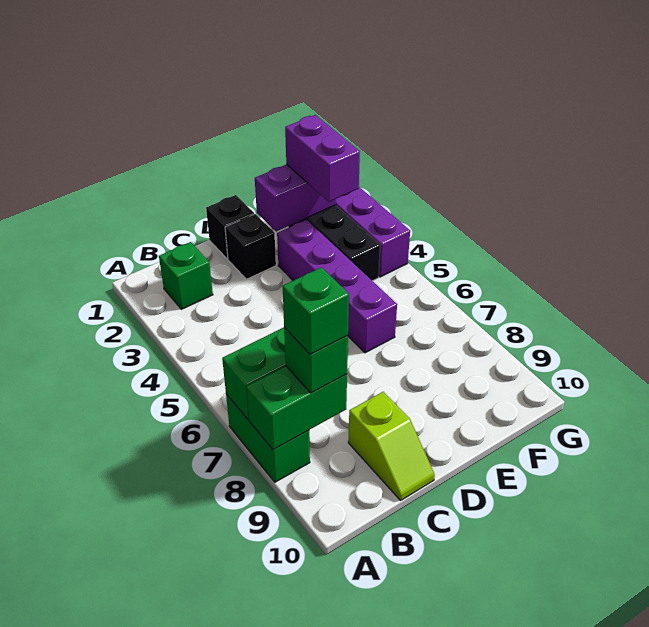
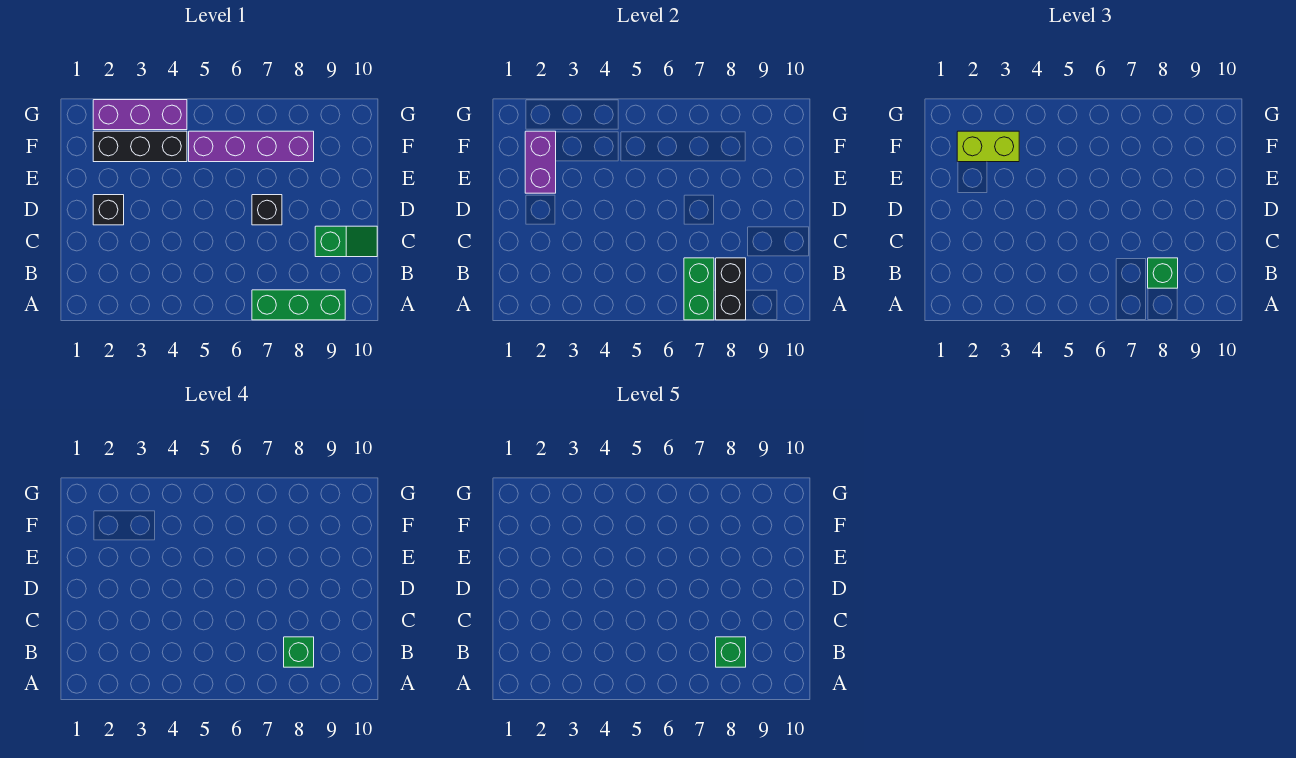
green 1x2 brick [226,394,310,482] -> green 1x3 brick [252,290,345,320]
green 1x2 brick [247,366,347,450] -> black 1x2 brick [716,258,746,320]
green 1x1 brick [159,242,213,309] -> green 1x1 brick moved to [716,637,746,667]
lime 1x2 slope [348,392,435,500] -> green 1x2 slope [315,226,377,257]
black 1x1 brick [206,195,254,259] -> black 1x1 brick moved to [252,195,282,225]
purple 1x4 brick [277,220,397,353] -> purple 1x4 brick moved to [189,131,314,162]
purple 1x2 brick [285,115,360,202] -> lime 1x2 brick [957,131,1019,162]

